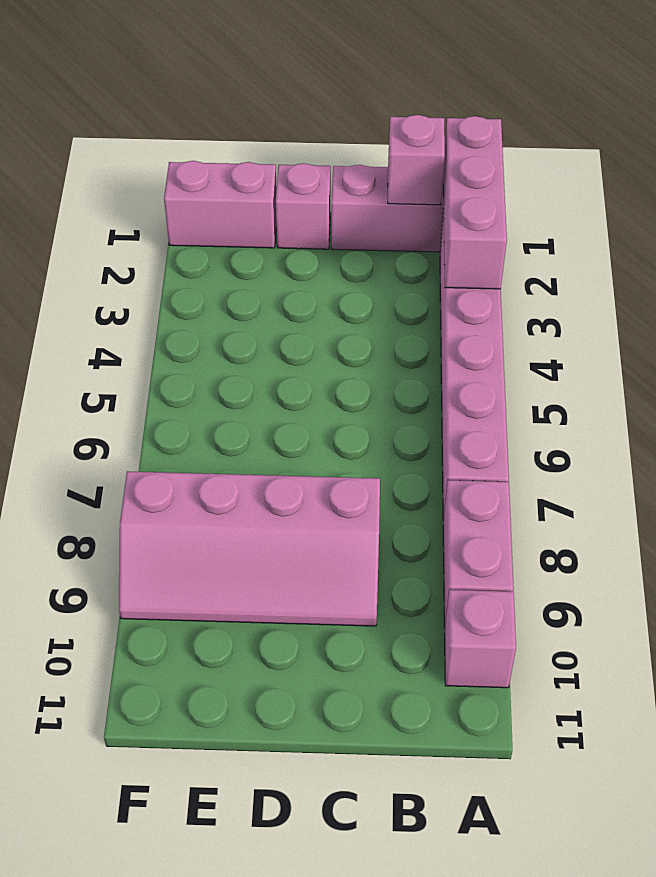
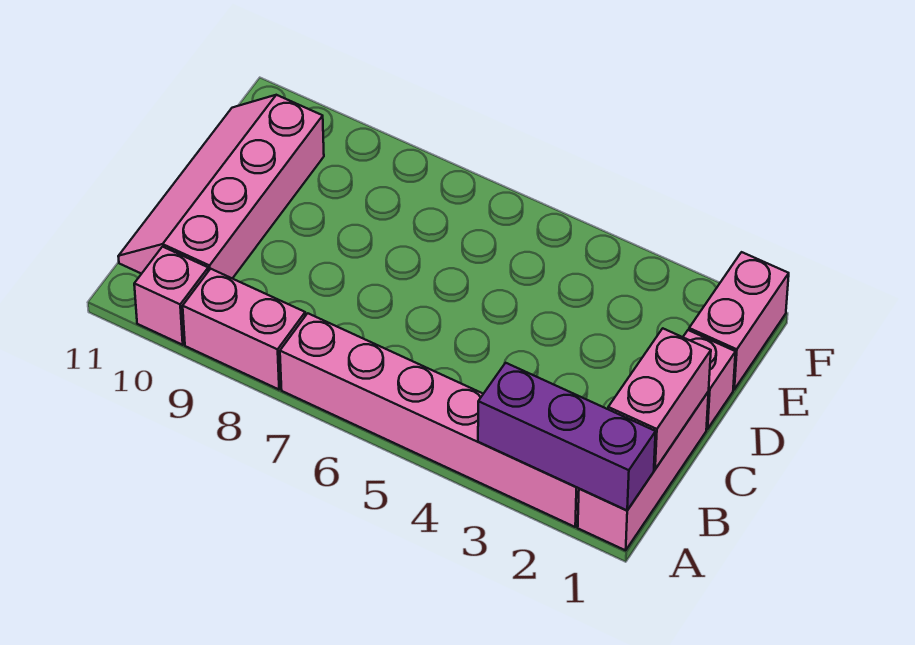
pink 1x3 brick [443,116,507,289] -> purple 1x3 brick [478,363,656,510]
pink 1x1 brick [388,115,445,205] -> pink 1x2 brick [608,328,711,469]
pink 2x4 slope [119,471,380,626] -> pink 2x4 slope moved to [118,95,324,278]

